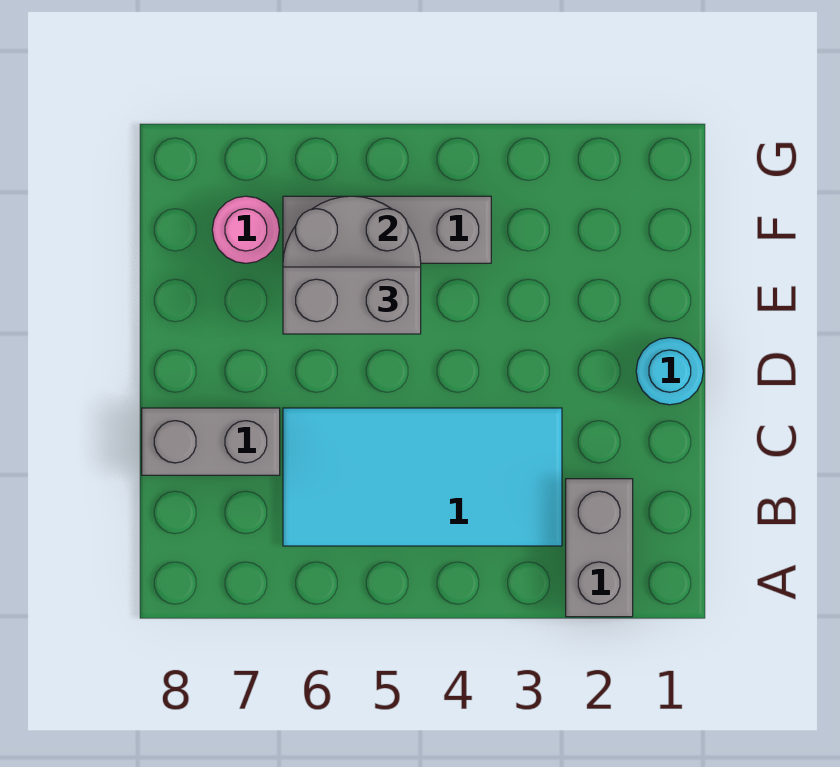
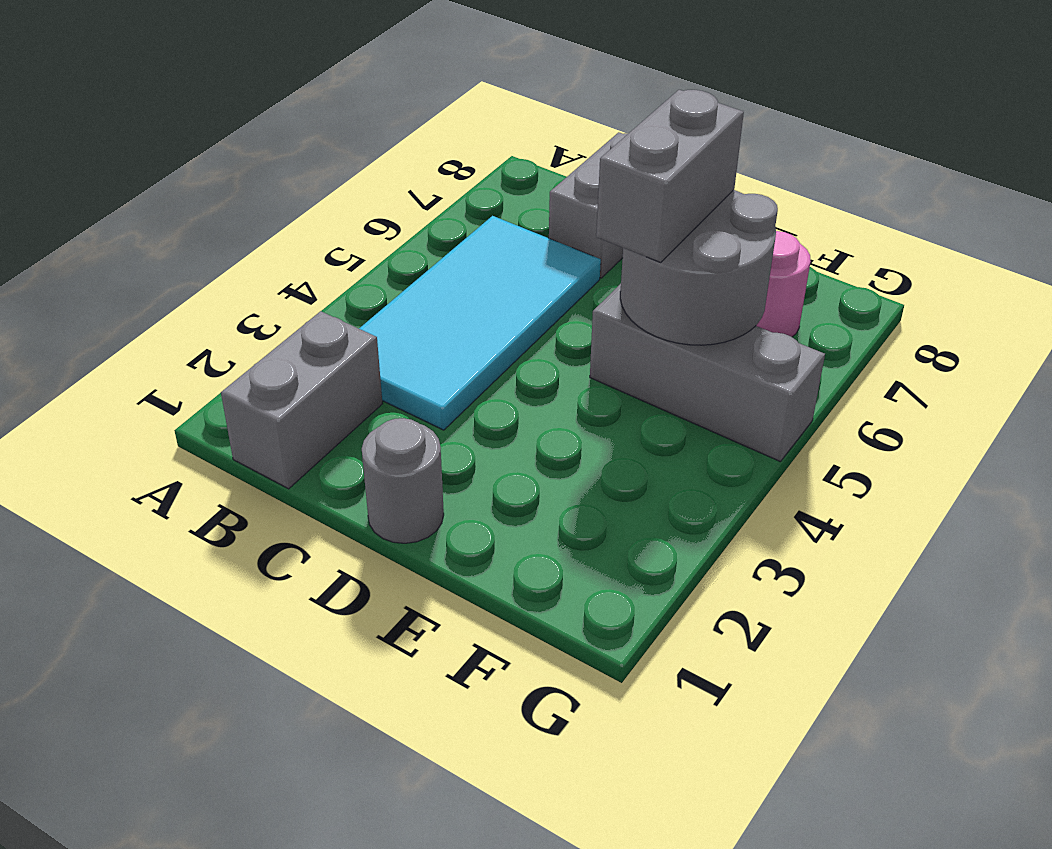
grey 1x2 brick [566,479,633,617] -> grey 1x2 brick turned to [221,311,382,489]
cyan 1x1 round brick [636,338,703,405] -> grey 1x1 round brick [362,418,444,543]
grey 1x3 brick [283,196,491,263] -> grey 1x3 brick turned to [590,284,825,462]

